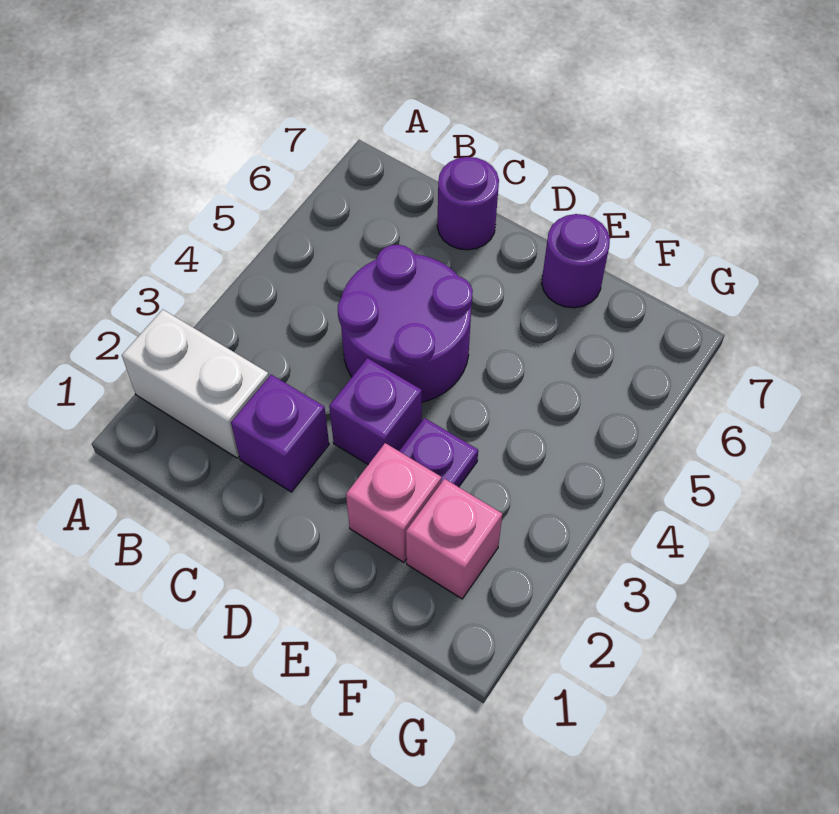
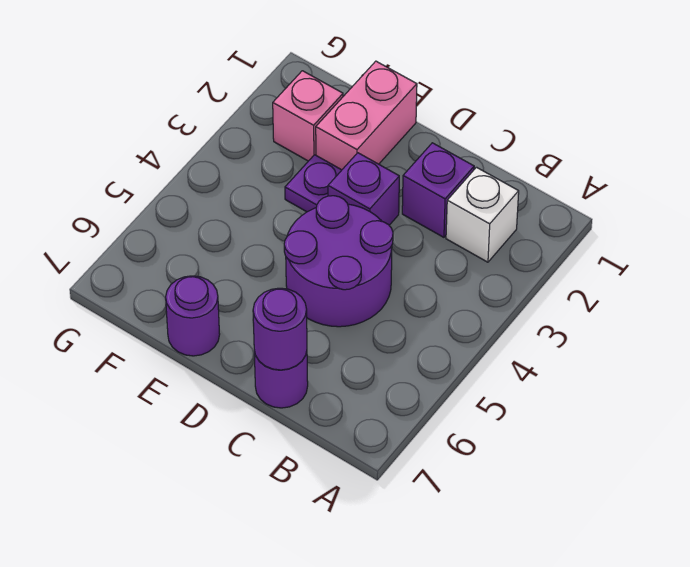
white 1x2 brick [122,310,269,458] -> white 1x1 brick [446,167,519,262]
none -> purple 1x1 round brick [253,288,307,370]
pink 1x1 brick [346,443,442,562] -> pink 1x2 brick [316,61,417,170]

